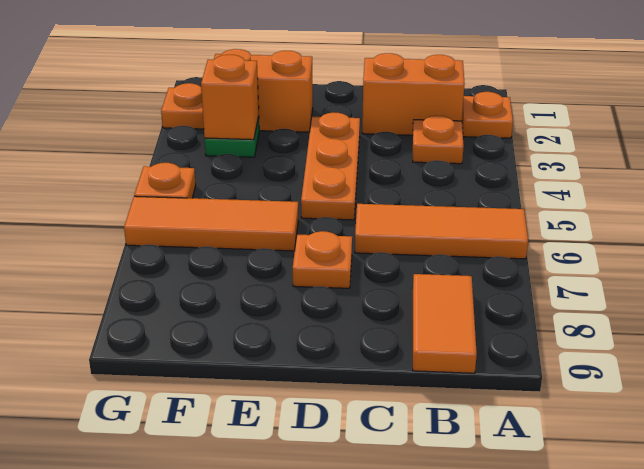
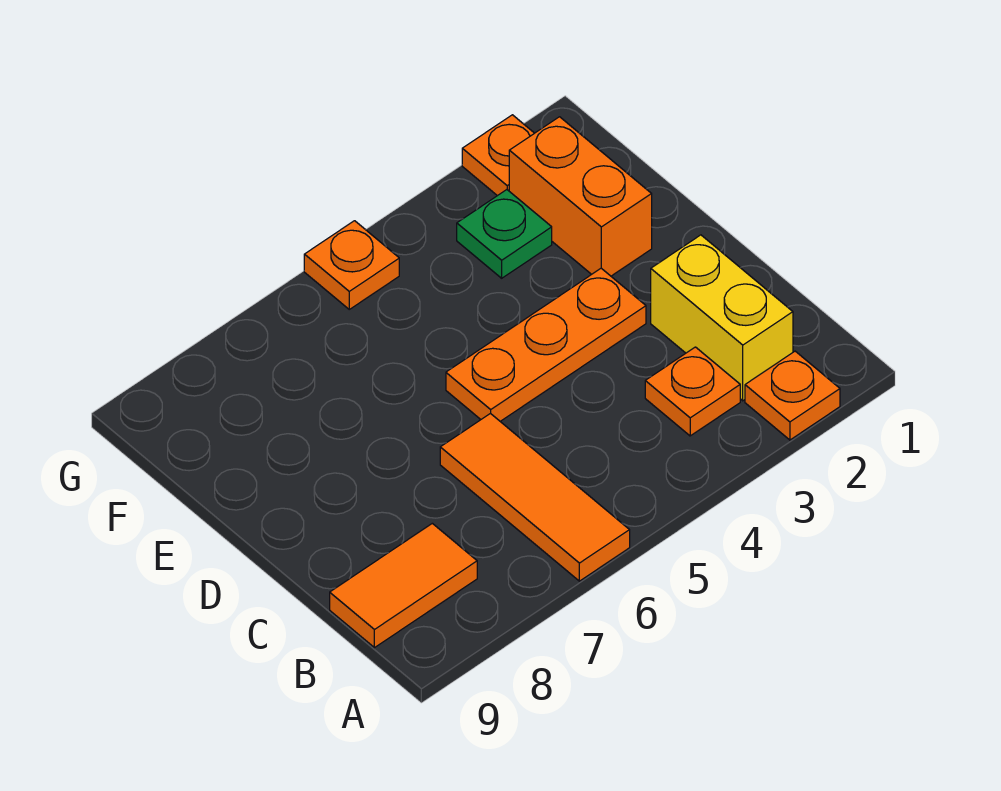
orange 1x2 brick [362,53,465,135] -> yellow 1x2 brick [651,235,793,401]
orange 1x1 plate [293,231,352,288] -> none
orange 1x3 tile [124,196,298,251] -> none
orange 1x1 brick [201,55,259,140] -> none

